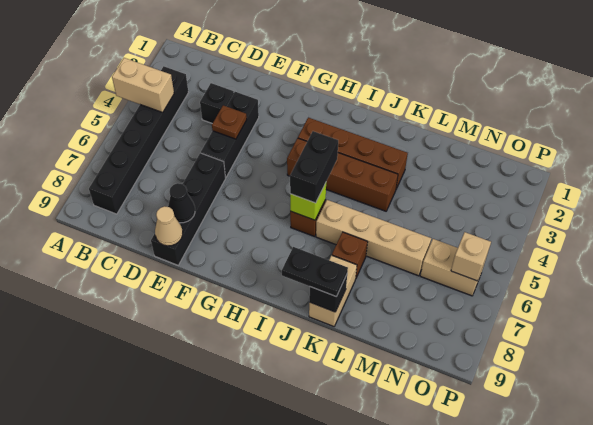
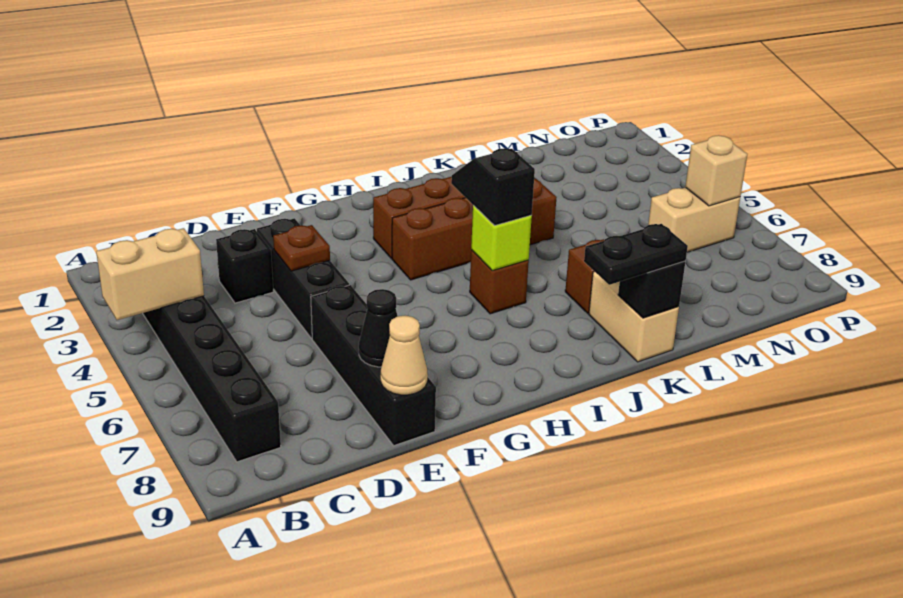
black 1x2 brick [290,131,338,203] -> black 1x2 slope [451,148,535,225]
tan 1x4 brick [316,200,431,276] -> none

